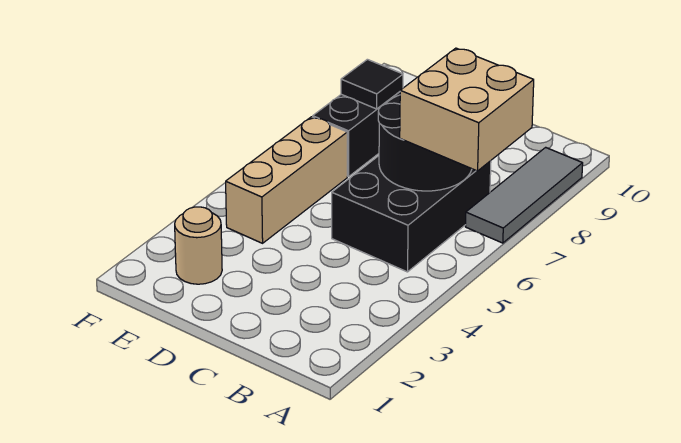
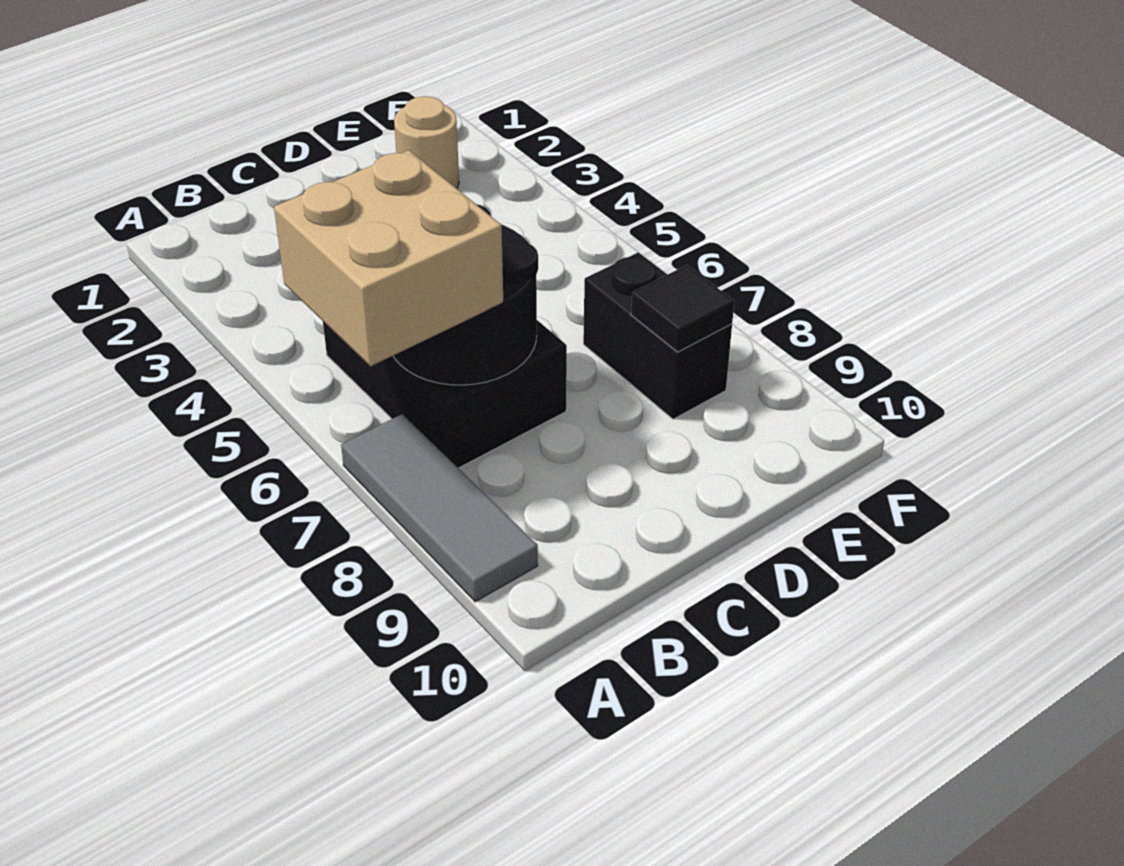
tan 1x3 brick [226,117,347,243] -> none

